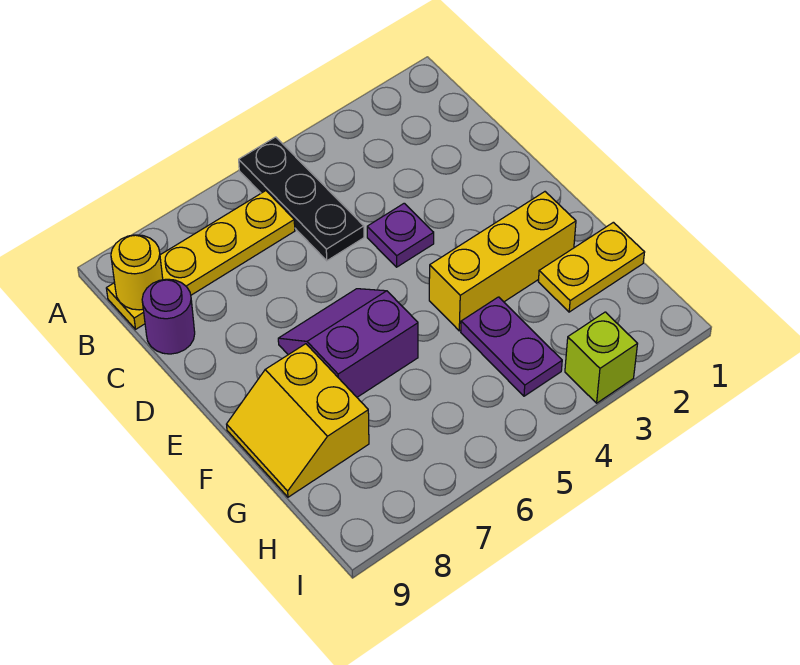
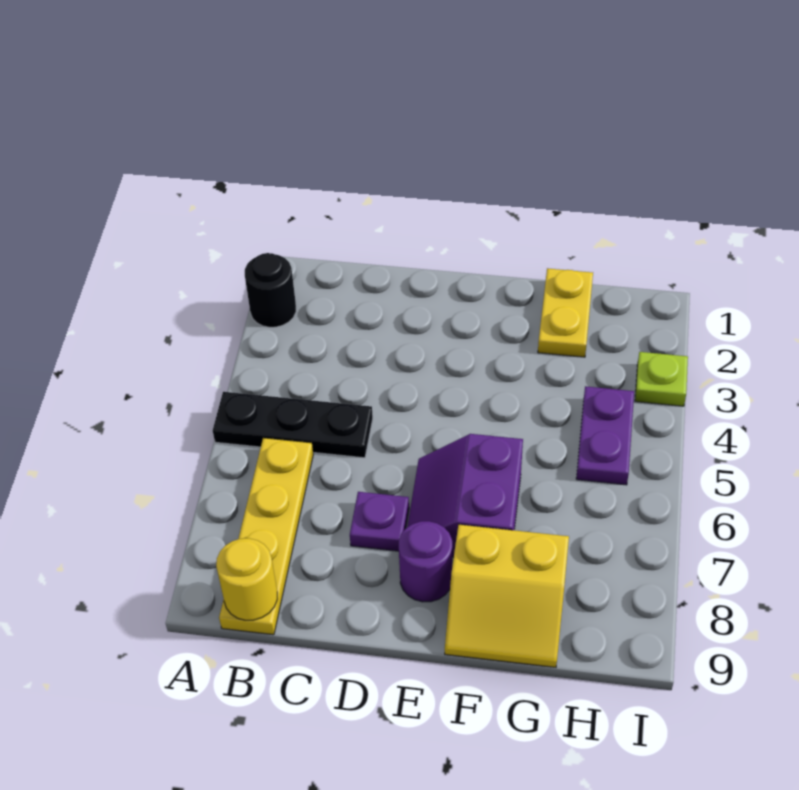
none -> black 1x1 round brick [245,253,296,327]
purple 1x1 round brick [142,279,195,354] -> purple 1x1 round brick moved to [399,521,452,602]
purple 1x1 plate [367,203,434,267] -> purple 1x1 plate moved to [350,492,409,551]
yellow 1x3 brick [429,192,576,331] -> none
purple 1x2 plate [461,297,562,396] -> purple 1x2 plate turned to [576,386,634,485]
lime 1x1 brick [565,312,637,403] -> lime 1x1 plate [635,352,688,406]

